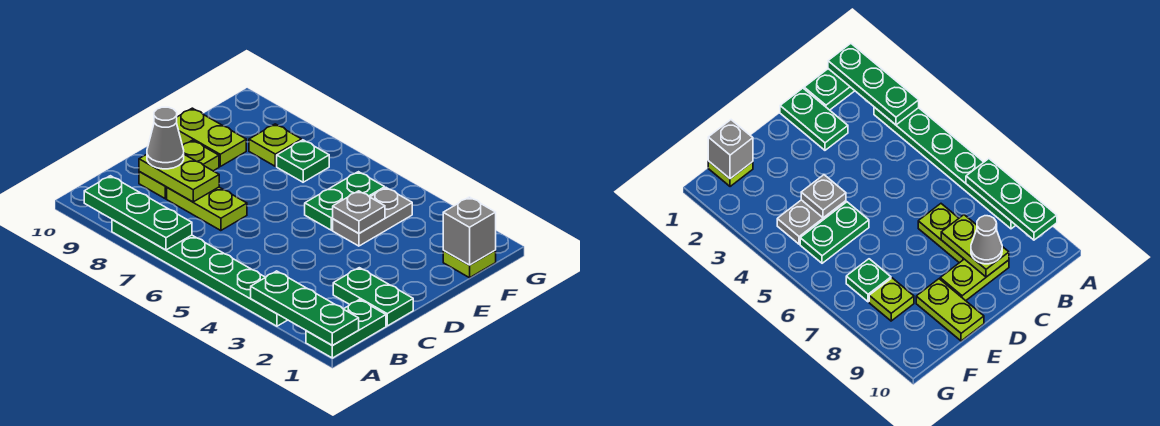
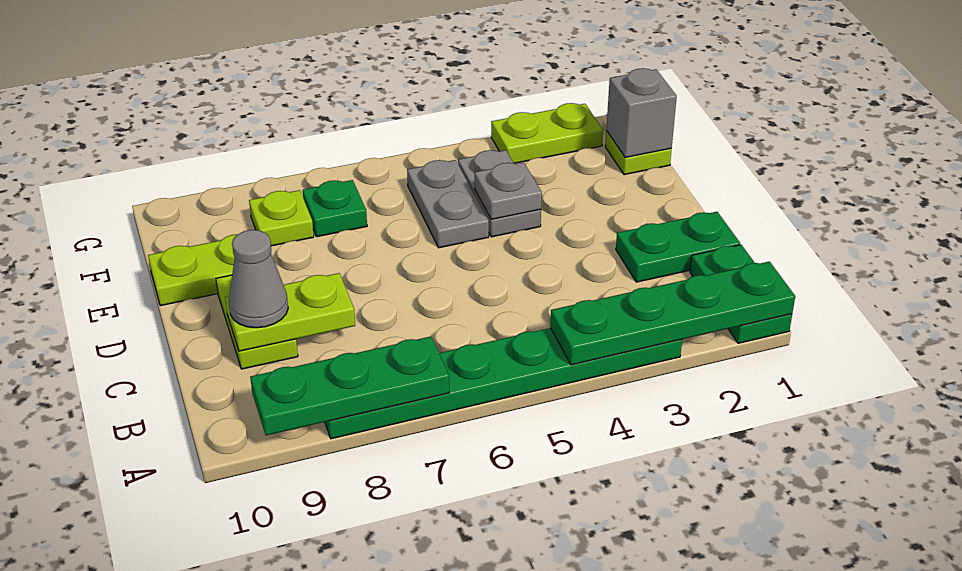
green 1x3 plate [251,271,359,346] -> green 1x4 plate [550,261,795,365]
lime 1x2 plate [167,187,247,231] -> lime 1x2 plate moved to [491,103,603,163]
green 1x2 plate [305,172,385,230] -> grey 1x2 plate [407,160,489,248]

